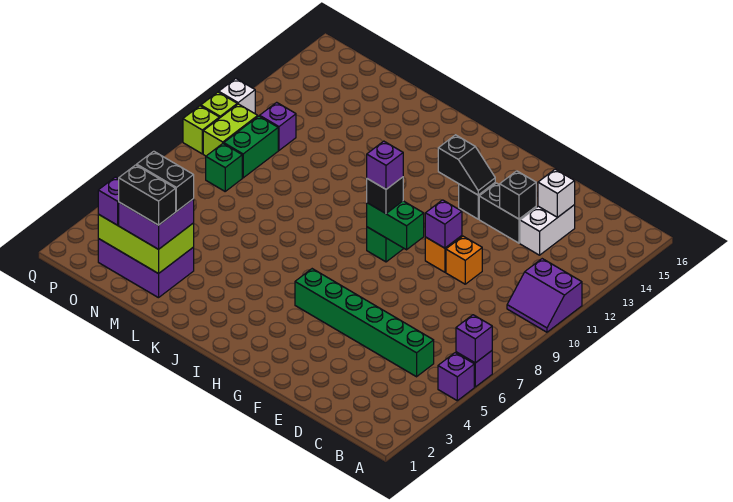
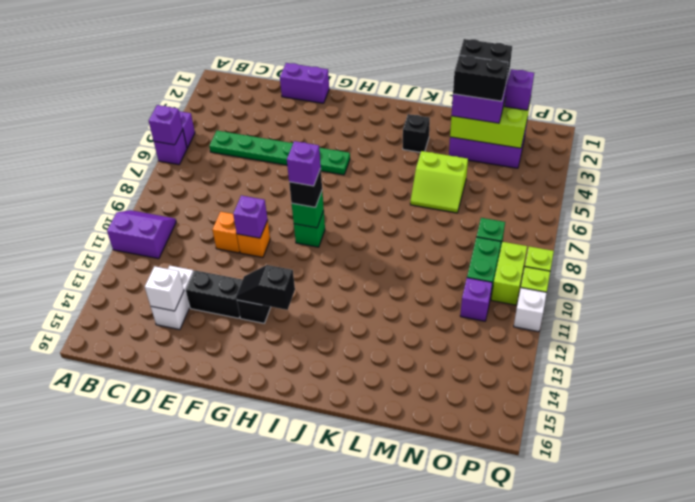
green 1x6 brick [295,269,434,377] -> green 1x6 plate [209,131,350,175]
none -> purple 1x2 brick [280,63,329,103]
black 1x1 brick [500,171,536,219] -> black 1x1 brick moved to [403,114,430,152]
green 1x2 brick [367,201,424,250] -> green 1x1 brick [292,191,324,228]
none -> lime 2x2 slope [410,151,468,213]

